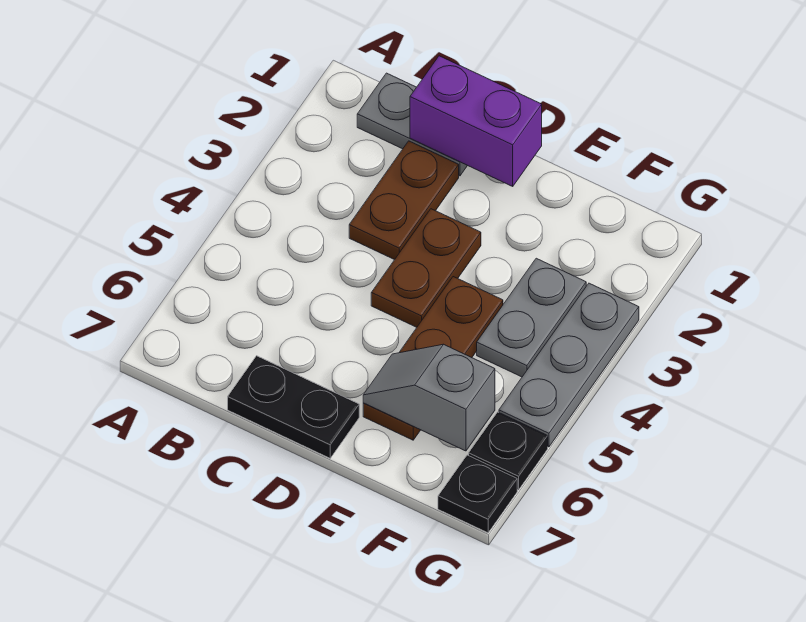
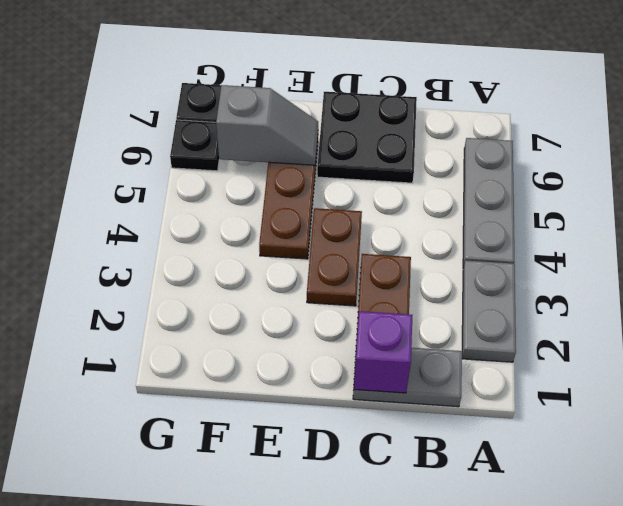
purple 1x2 brick [410,56,542,186] -> purple 1x1 brick [354,311,412,393]
black 1x2 plate [228,356,359,458] -> black 2x2 plate [317,92,417,183]
grey 1x2 plate [477,258,586,377] -> grey 1x2 plate moved to [462,260,516,362]
grey 1x3 plate [499,283,639,447] -> grey 1x3 plate moved to [463,138,514,268]

